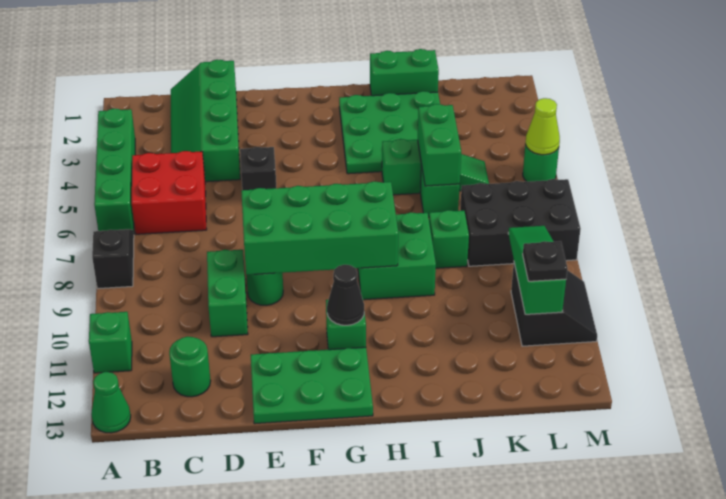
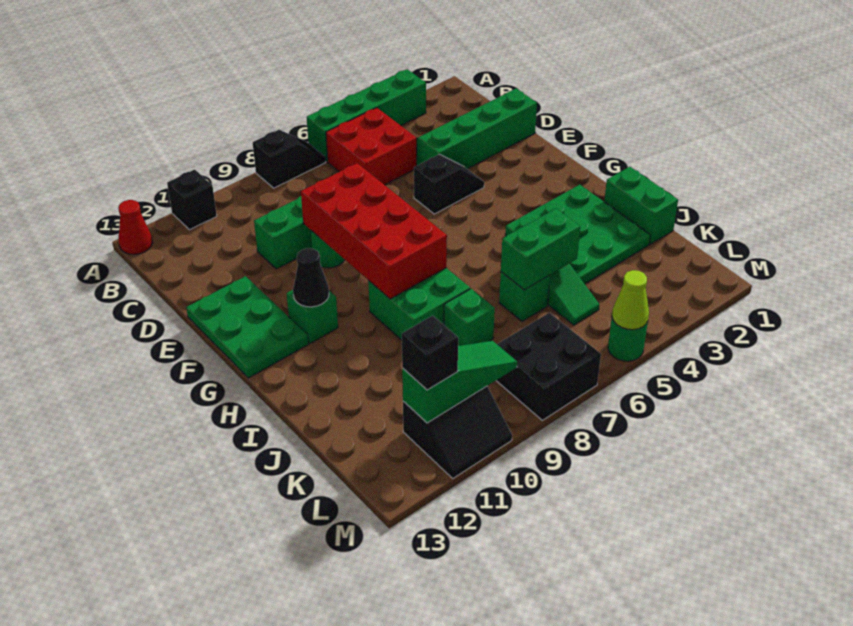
green 1x1 brick [89,312,132,373] -> black 1x1 brick [167,169,217,230]
green 1x1 cone [91,372,131,433] -> red 1x1 cone [118,200,152,254]
green 1x1 round brick [169,336,211,397] -> none
green 2x4 brick [241,181,398,275] -> red 2x4 brick [301,163,447,299]
black 2x3 brick [460,179,581,266] -> black 2x2 brick [496,313,601,420]
black 1x1 plate [523,241,568,281] -> black 1x1 brick [402,316,458,390]

